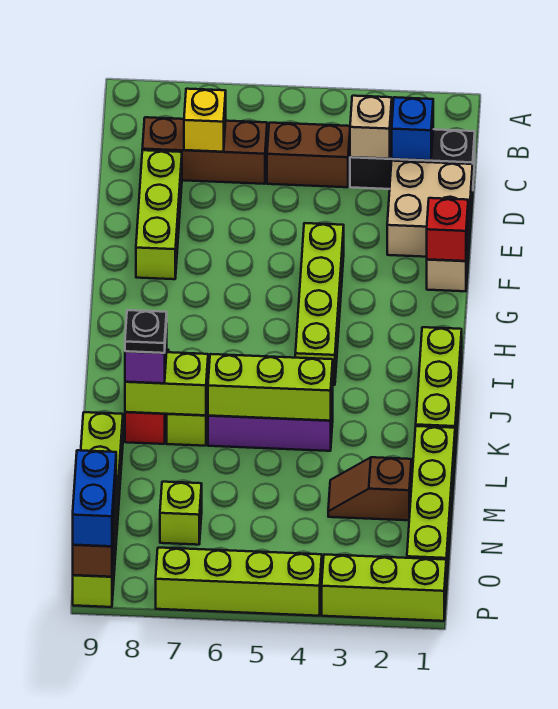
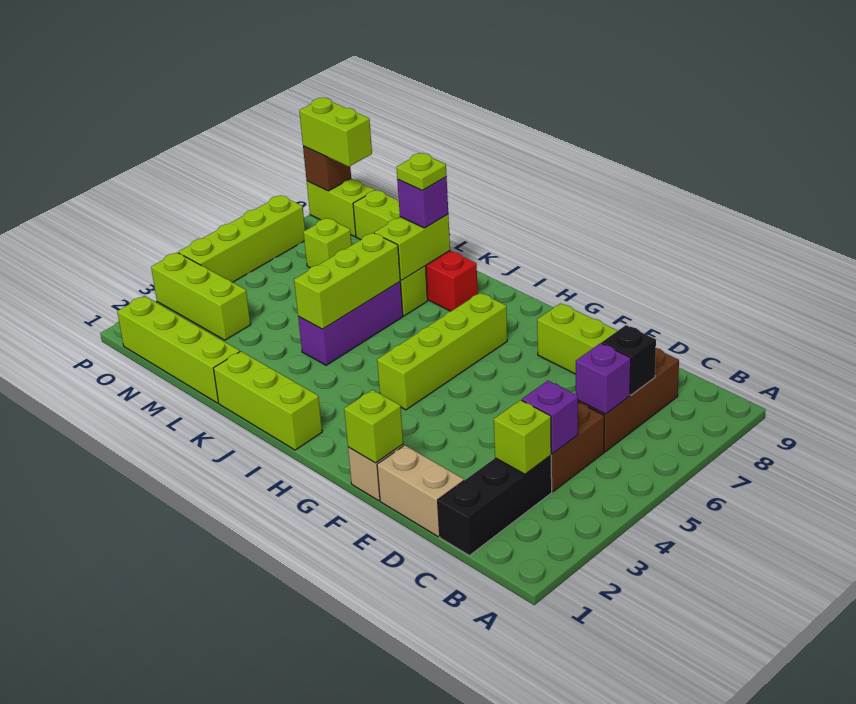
blue 1x1 brick [392,97,433,160] -> none
tan 1x1 brick [350,96,392,159] -> lime 1x1 brick [494,400,551,474]
none -> purple 1x1 brick [522,381,578,454]
none -> purple 1x1 brick [576,343,631,414]
yellow 1x1 brick [184,89,226,152] -> black 1x1 brick [602,325,656,395]
tan 2x2 brick [387,161,473,257] -> tan 1x2 brick [377,445,464,537]
red 1x1 brick [427,198,468,261] -> lime 1x1 brick [344,390,403,463]
lime 1x4 brick [295,223,344,385] -> lime 1x4 brick turned to [377,293,507,410]
black 1x1 plate [125,310,167,353] -> lime 1x1 plate [396,153,447,190]
brown 1x2 slope [328,457,411,520] -> none
blue 1x2 brick [73,450,116,546] -> lime 1x2 brick [299,98,372,167]
lime 1x3 brick [322,554,446,621] -> lime 1x3 brick turned to [151,253,251,340]

